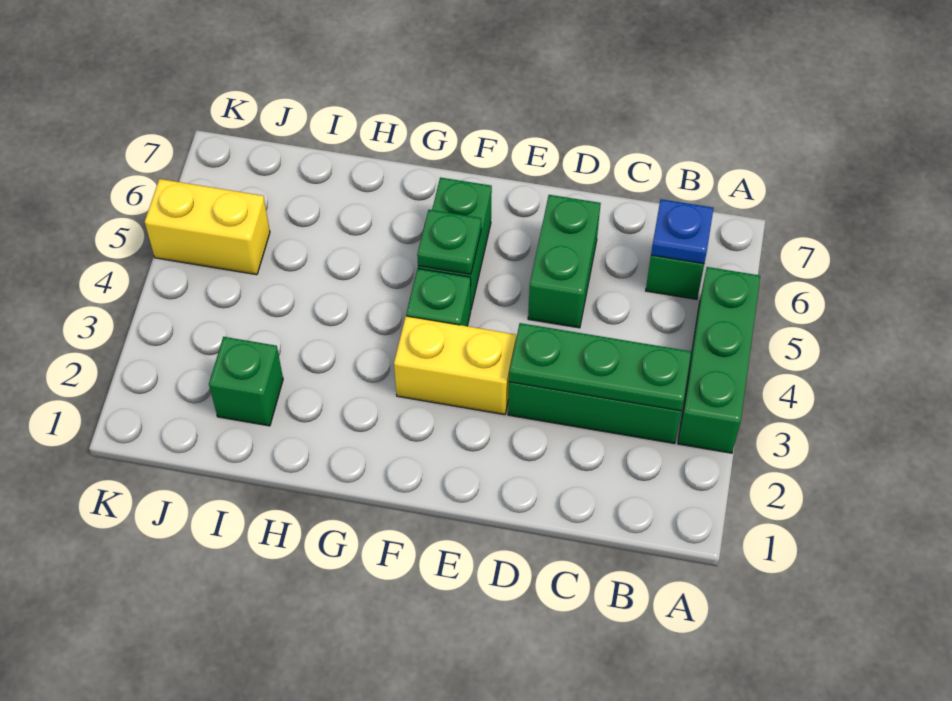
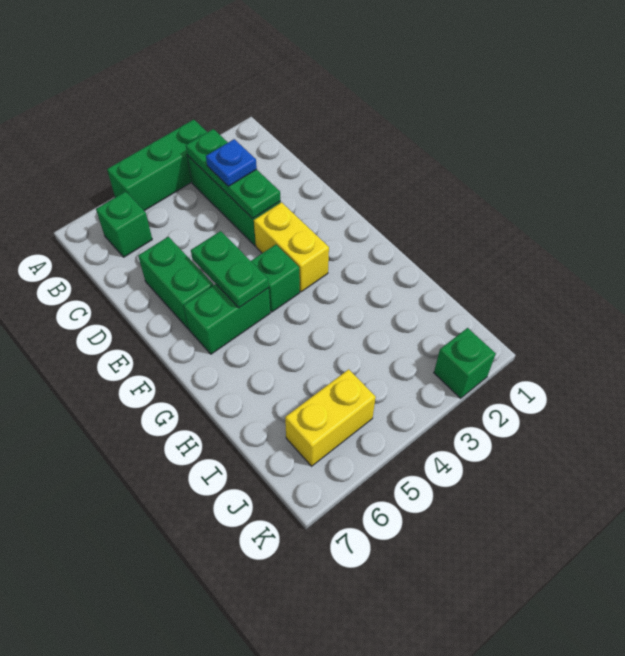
blue 1x1 plate [651,199,714,264] -> blue 1x1 plate moved to [206,139,257,186]
green 1x2 brick [528,195,601,328] -> green 1x2 brick turned to [138,237,213,329]
green 1x1 plate [417,210,481,274] -> green 1x2 plate [191,231,269,308]
green 1x1 brick [209,337,283,426] -> green 1x1 brick moved to [434,328,496,398]
yellow 1x2 brick [145,179,270,275] -> yellow 1x2 brick turned to [285,369,376,466]

